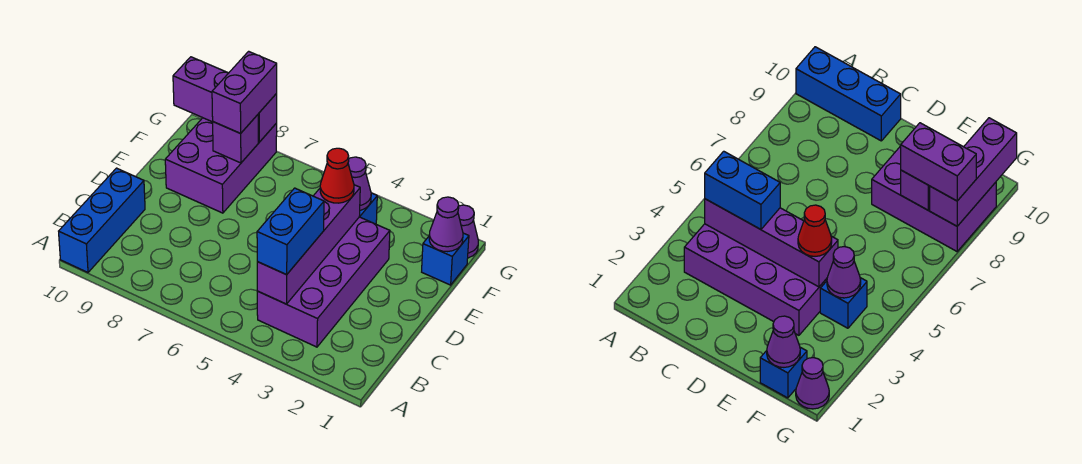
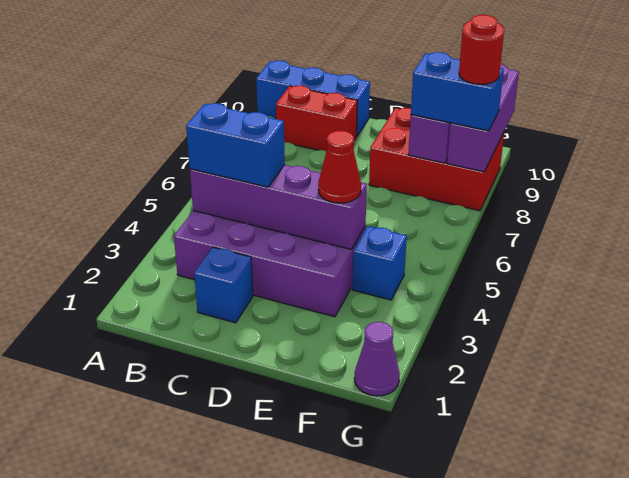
none -> red 1x2 brick [276,86,358,151]
purple 2x3 brick [165,118,277,213] -> red 2x3 brick [369,108,504,211]
blue 1x1 brick [422,233,469,285] -> blue 1x1 brick moved to [194,247,253,323]
purple 1x1 cone [429,197,463,252] -> none
purple 1x1 cone [348,157,371,210] -> none
purple 1x2 brick [212,51,277,133] -> blue 1x2 brick [411,52,504,131]
none -> red 1x1 round brick [459,15,504,84]

